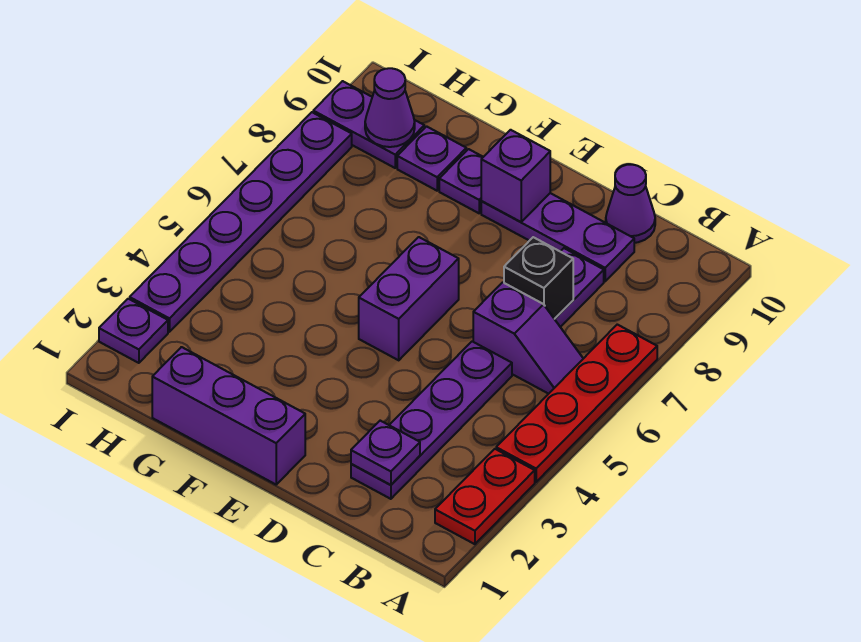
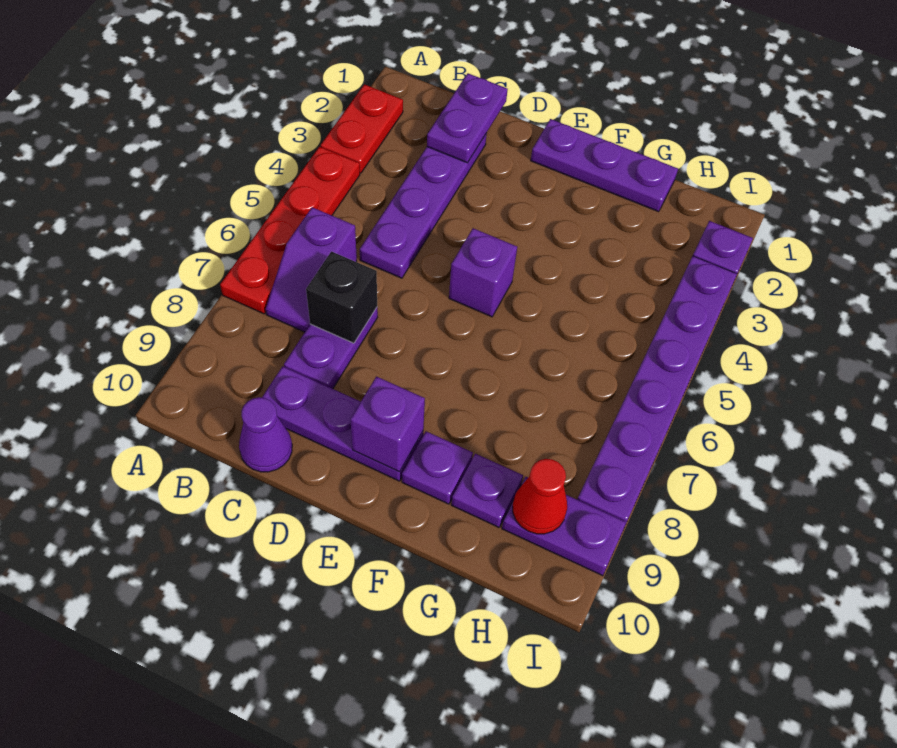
purple 1x2 slope [473,282,583,394] -> purple 1x2 slope turned to [266,207,357,332]
purple 1x1 plate [351,421,420,485] -> purple 1x2 plate [427,73,508,163]
purple 1x3 brick [152,347,305,484] -> purple 1x3 plate [531,119,678,212]
purple 1x2 brick [359,237,459,360] -> purple 1x1 brick [449,228,517,317]
purple 1x1 cone [365,68,415,147] -> red 1x1 cone [513,459,567,534]

